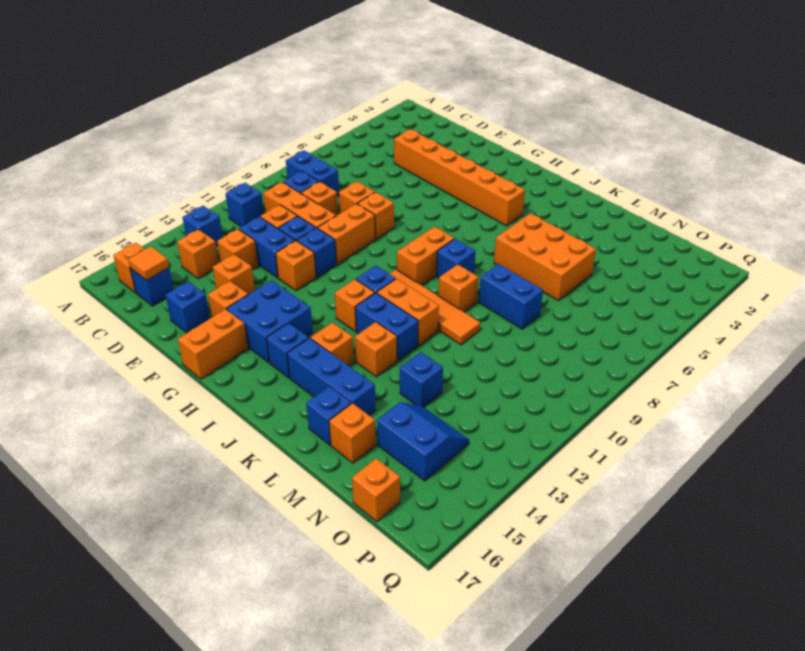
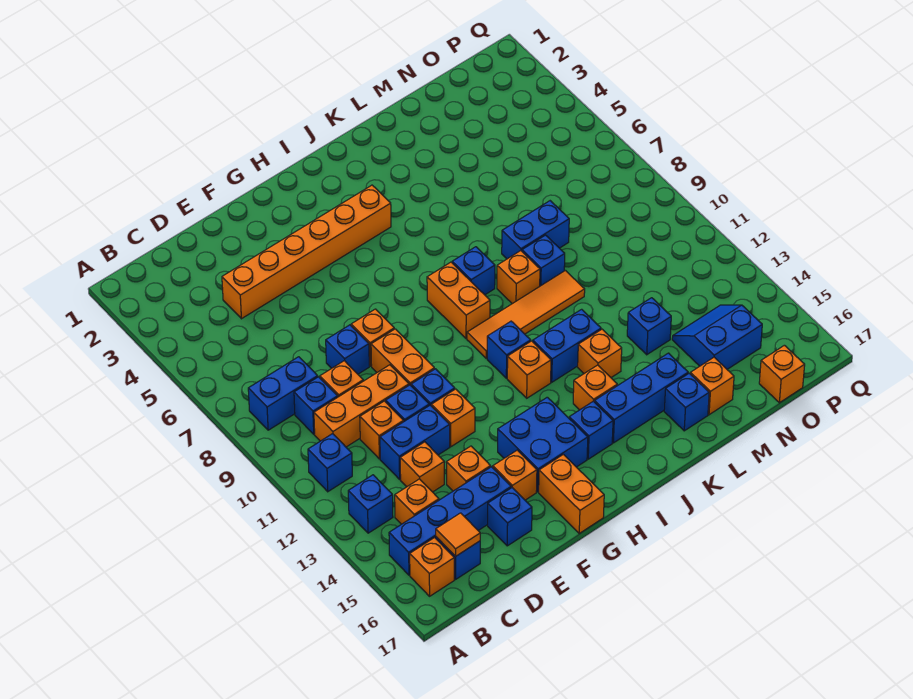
none -> blue 1x4 brick [389,467,511,575]
orange 1x1 brick [339,181,375,213] -> blue 1x1 brick [326,325,369,374]
orange 1x2 brick [377,279,439,345] -> none
orange 2x3 brick [494,213,596,301] -> none
none -> blue 1x1 brick [522,235,565,286]

